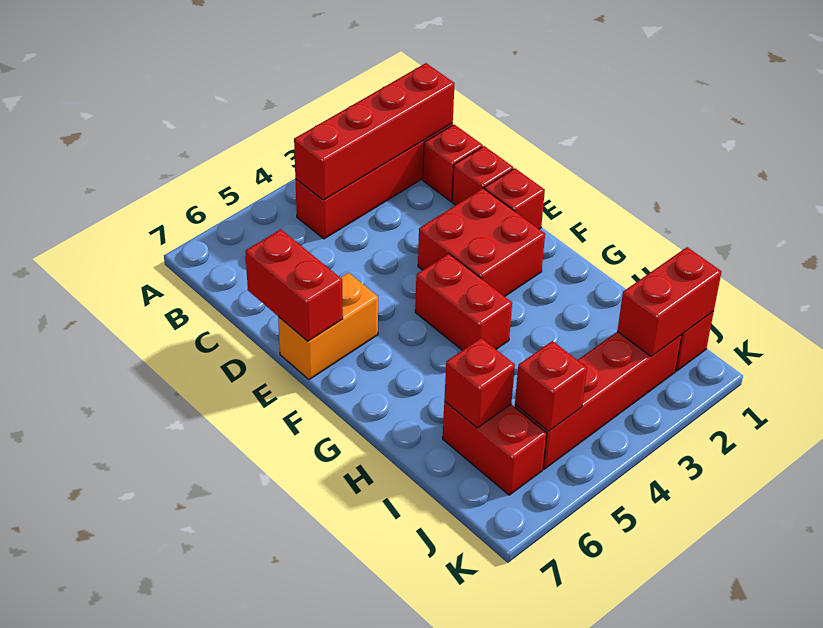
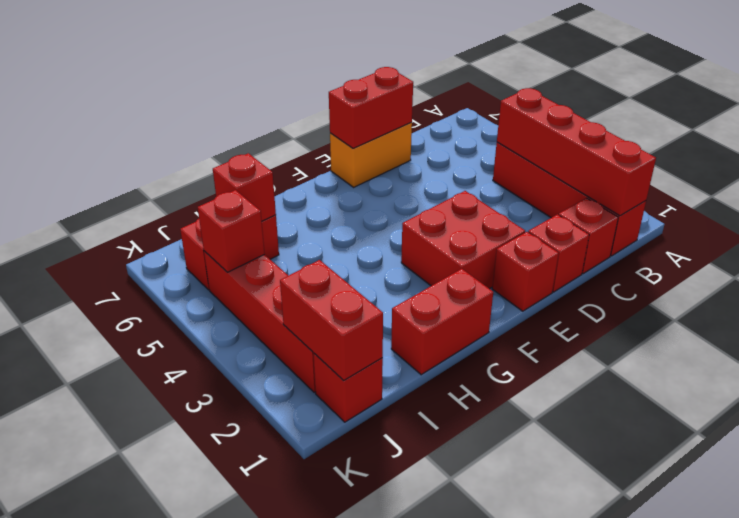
orange 1x2 brick [278,273,378,380] -> orange 1x2 brick turned to [330,122,412,187]
red 1x2 brick [415,254,512,350] -> red 1x2 brick moved to [391,269,493,375]

